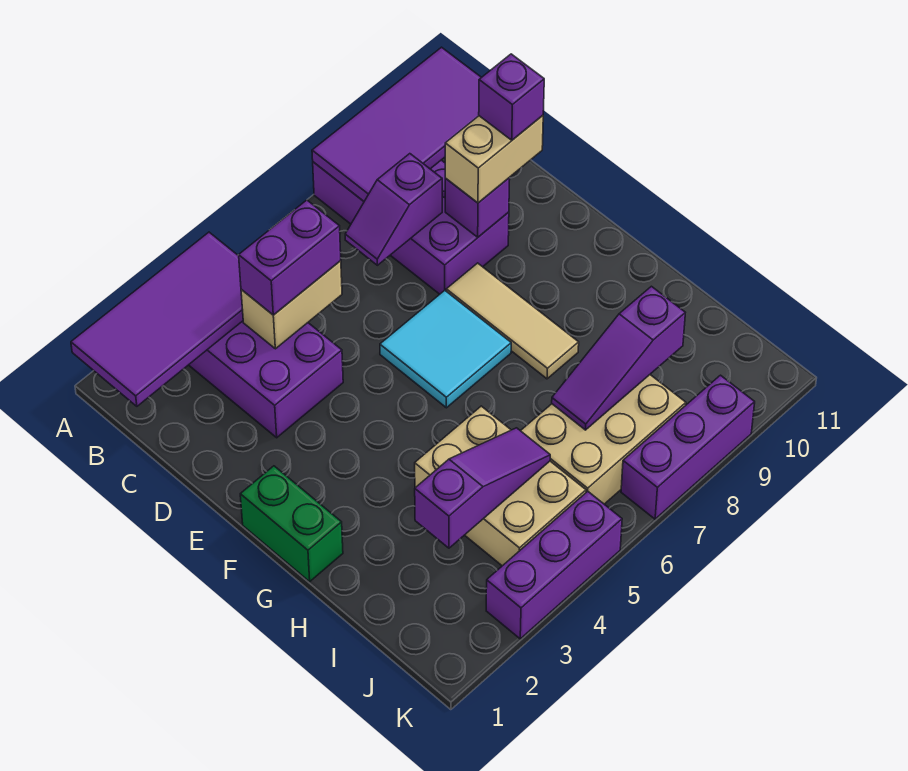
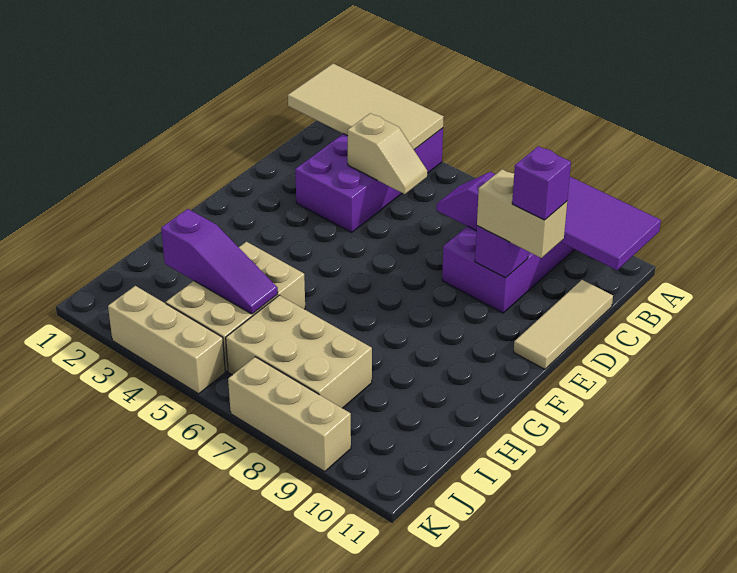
purple 2x4 tile [71,232,243,406] -> tan 2x4 tile [288,64,444,150]
tan 1x2 brick [241,261,342,349] -> tan 1x2 slope [348,113,427,194]
purple 1x2 brick [239,200,341,315] -> none
cyan 2x2 tile [380,290,511,408] -> none
tan 1x3 tile [446,263,579,379] -> tan 1x3 tile moved to [514,280,613,369]
green 1x2 brick [240,466,343,581] -> none
purple 1x3 slope [552,286,685,430] -> none
purple 1x3 brick [486,491,622,639] -> tan 1x3 brick [108,286,225,394]
purple 1x3 brick [621,375,755,519] -> tan 1x3 brick [228,357,351,472]

